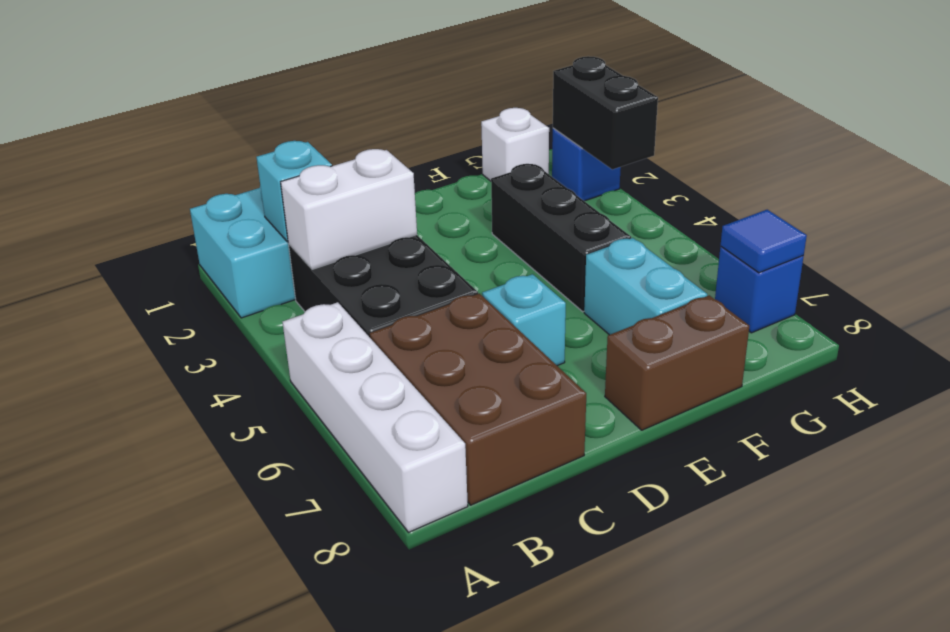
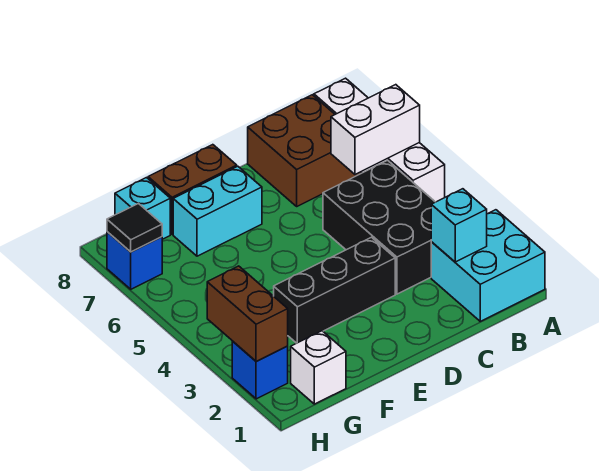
white 1x2 brick [281,149,417,269] -> white 1x2 brick moved to [331,85,420,174]
brown 2x3 brick [370,293,586,505] -> brown 2x2 brick [248,95,361,206]
cyan 1x1 brick [482,274,566,366] -> cyan 1x1 brick moved to [115,178,170,239]
black 1x3 brick [491,164,631,312] -> black 1x3 brick turned to [274,237,395,343]
cyan 1x2 brick [584,238,707,335] -> cyan 1x2 brick turned to [173,166,262,256]
black 1x2 brick [553,56,658,169] -> brown 1x2 brick [207,266,288,362]
blue 1x1 tile [721,210,807,273] -> black 1x1 tile [107,203,162,252]

